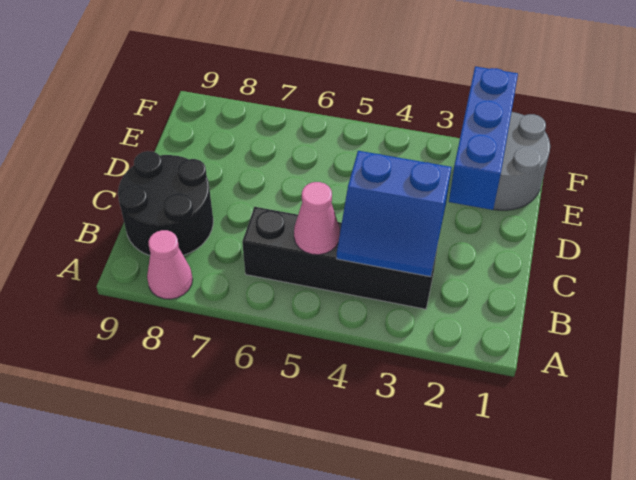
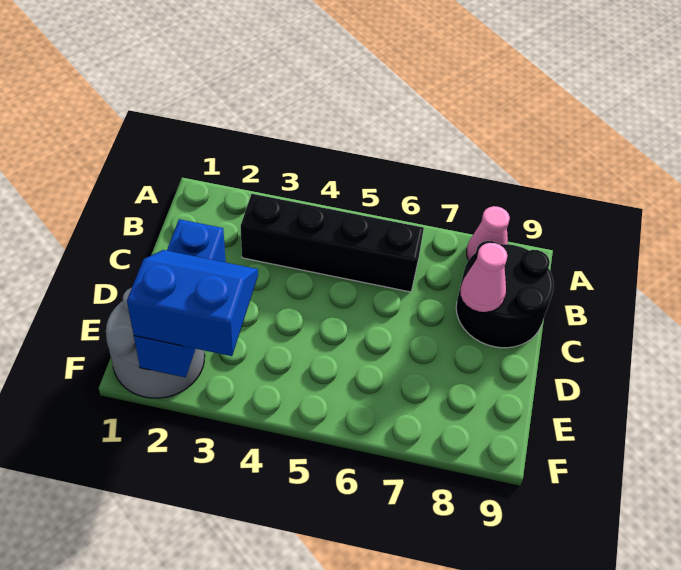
blue 2x2 slope [337,151,452,277] -> blue 2x2 slope moved to [127,250,258,356]
pink 1x1 cone [294,182,340,255] -> pink 1x1 cone moved to [461,243,507,312]

